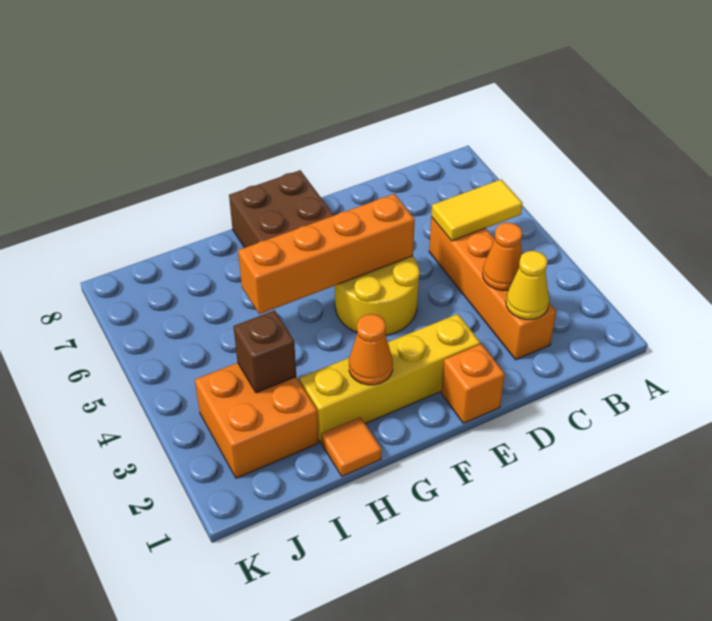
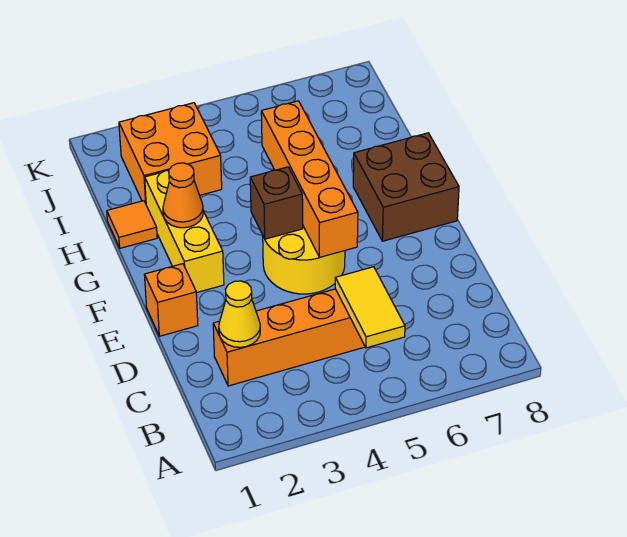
orange 1x1 cone [483,223,522,291] -> none
yellow 1x4 brick [299,314,480,442] -> yellow 1x3 brick [145,171,224,293]
brown 1x1 brick [233,310,296,393] -> brown 1x1 brick moved to [250,167,303,239]

